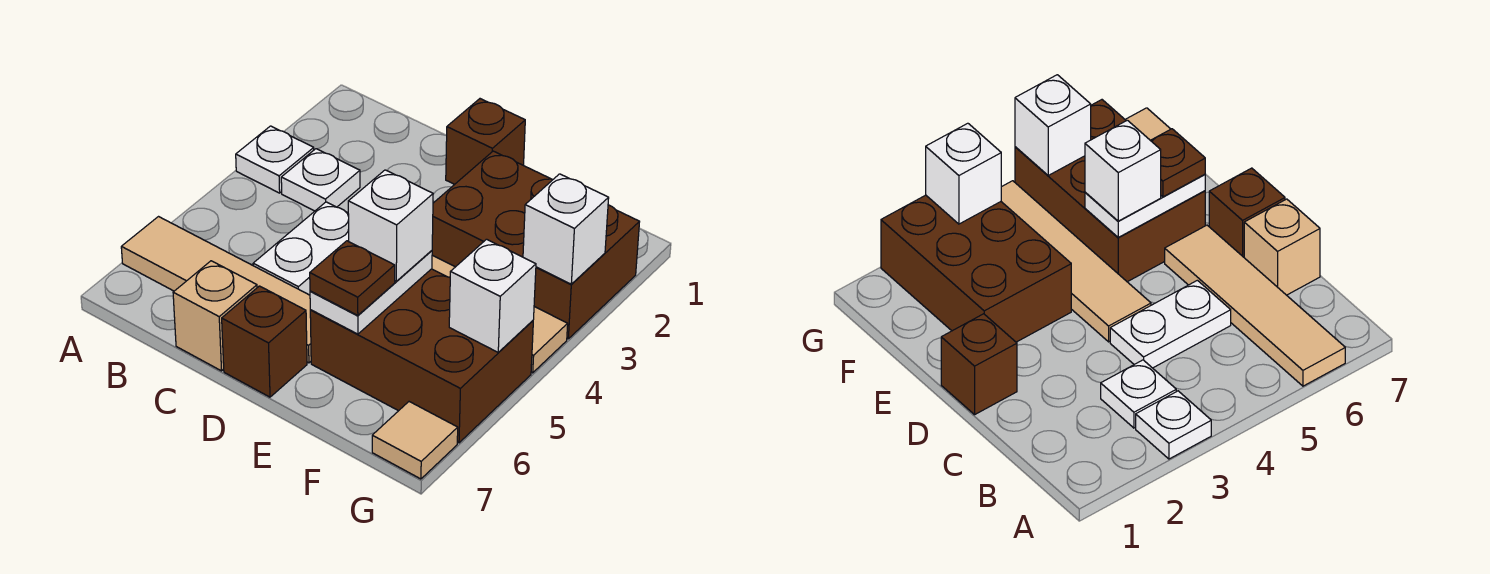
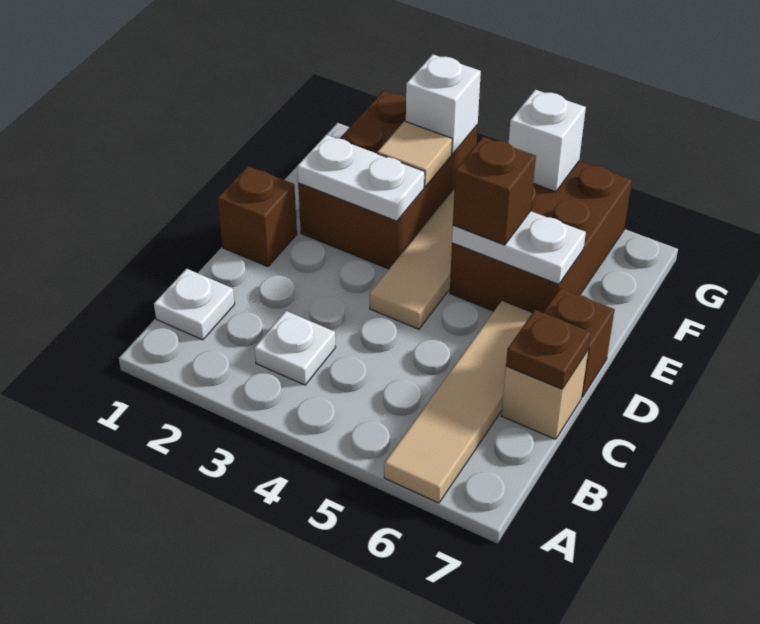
white 1x1 plate [236,126,314,193] -> white 1x1 plate moved to [154,269,235,340]
white 1x2 plate [253,202,349,295] -> white 1x2 plate moved to [297,135,425,221]
white 1x1 brick [348,170,433,281] -> brown 1x1 brick [453,137,536,245]
brown 1x1 plate [310,241,395,315] -> brown 1x1 plate moved to [506,310,591,389]
tan 1x1 tile [372,402,458,479] -> tan 1x1 tile moved to [377,121,452,187]

